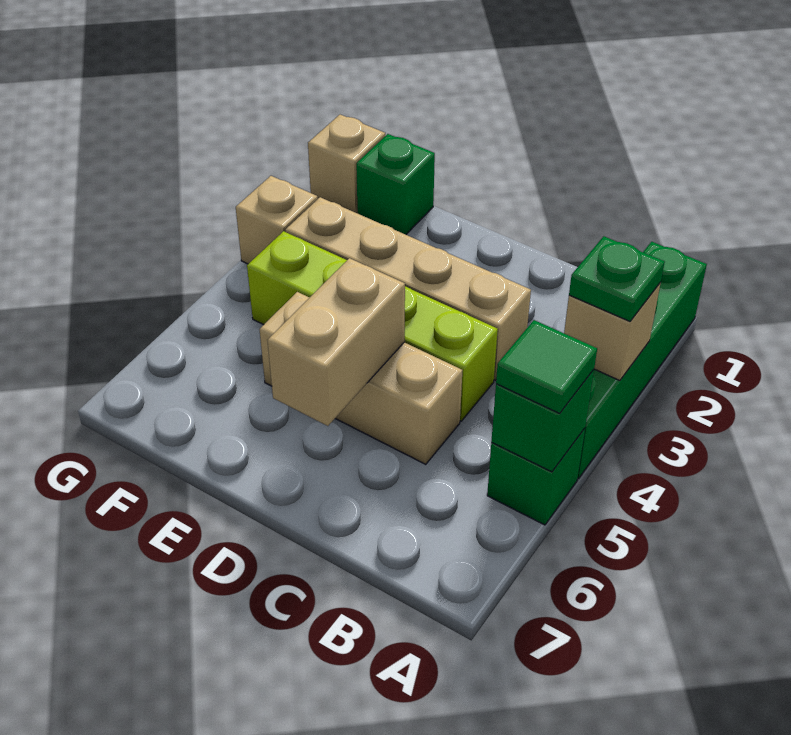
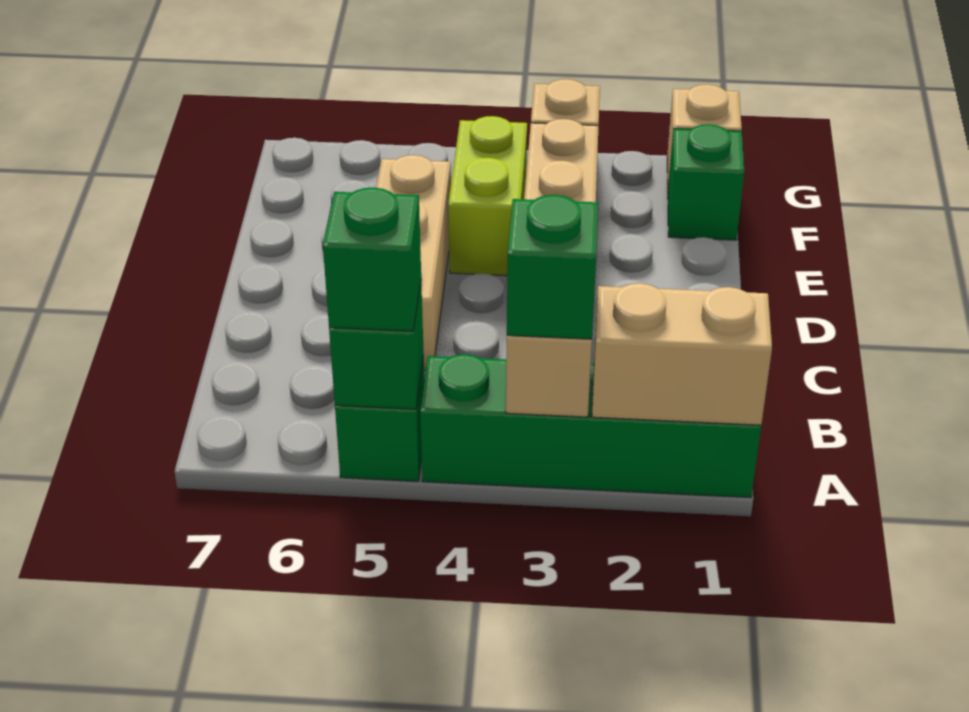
green 1x1 plate [569,236,665,321] -> green 1x1 brick [507,195,598,339]
green 1x1 tile [496,320,597,413] -> green 1x1 brick [323,187,421,331]
lime 1x4 brick [247,231,498,421] -> lime 1x2 brick [448,116,527,276]
tan 1x2 brick [267,258,405,426] -> tan 1x2 brick moved to [592,283,772,425]

